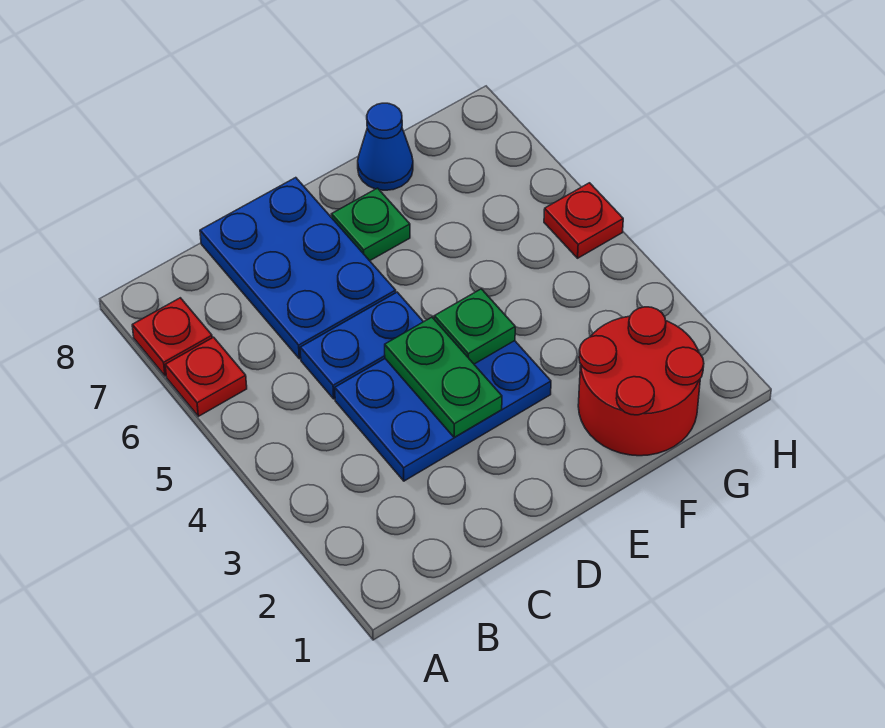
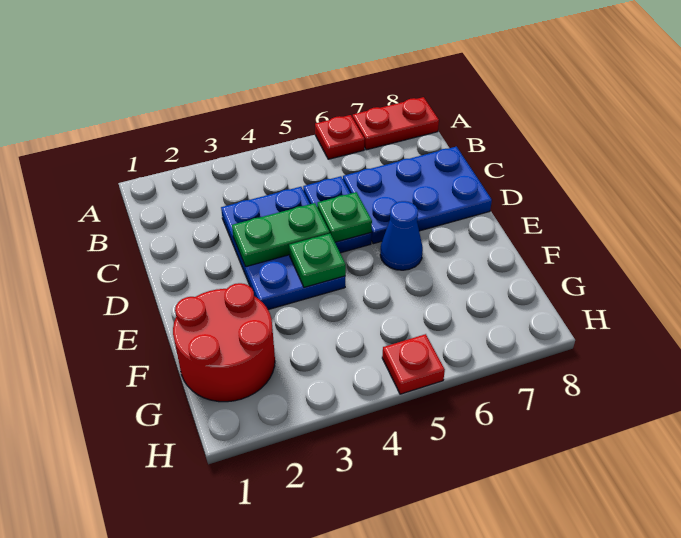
red 1x1 plate [132,298,212,376] -> red 1x2 plate [353,97,439,150]
green 1x1 plate [332,188,410,261] -> green 1x1 plate moved to [317,192,372,242]
blue 1x1 cone [358,103,413,190] -> blue 1x1 cone moved to [380,201,423,270]

